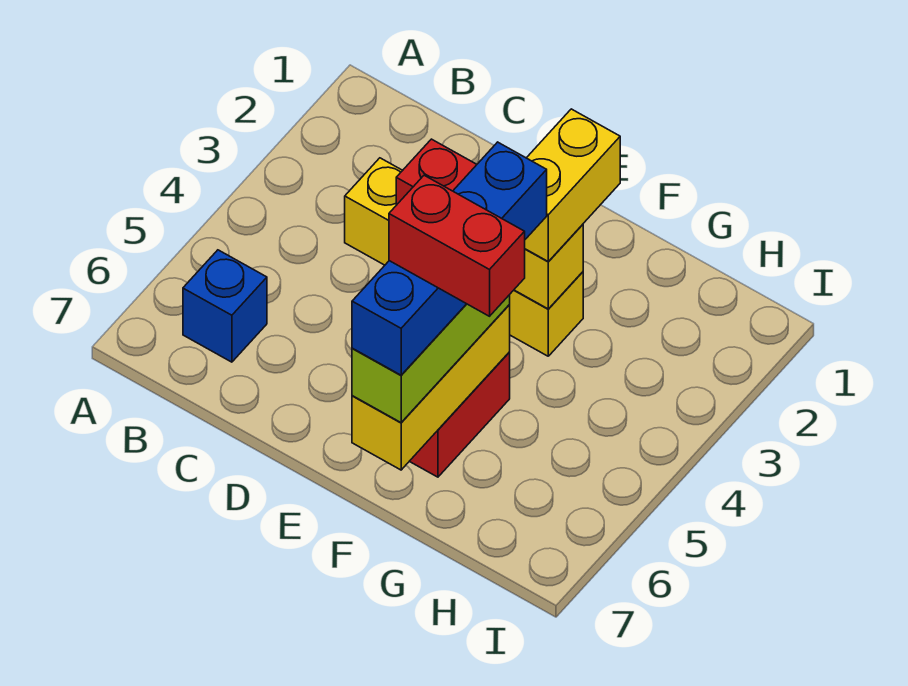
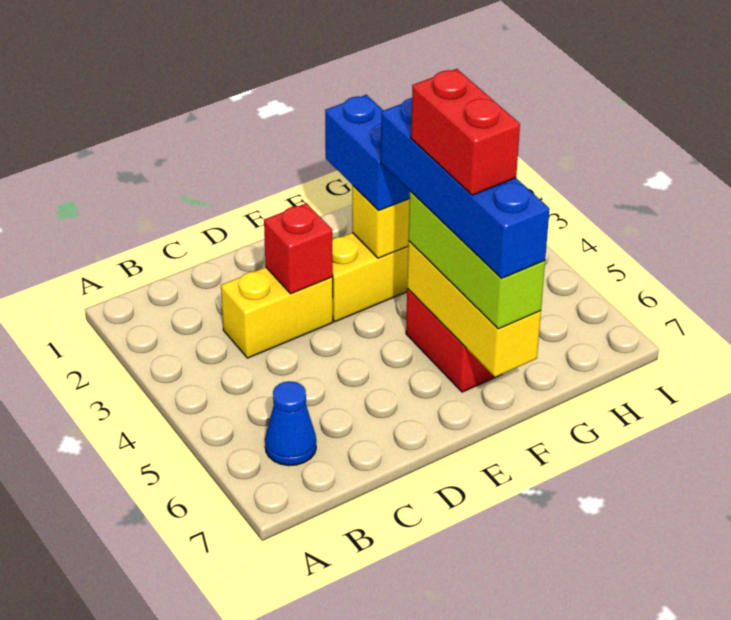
blue 1x1 brick [183,250,267,362] -> blue 1x1 cone [265,381,316,466]
yellow 1x2 brick [525,109,620,262] -> blue 1x2 brick [325,95,410,211]
red 1x2 brick [389,175,525,316] -> red 1x2 brick turned to [411,69,520,195]

